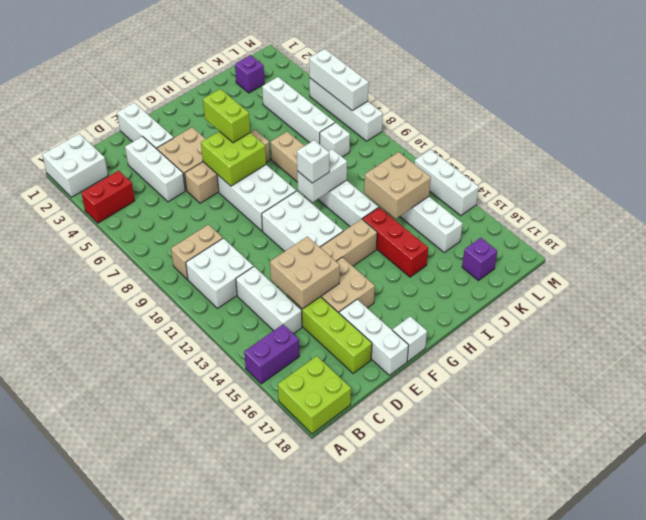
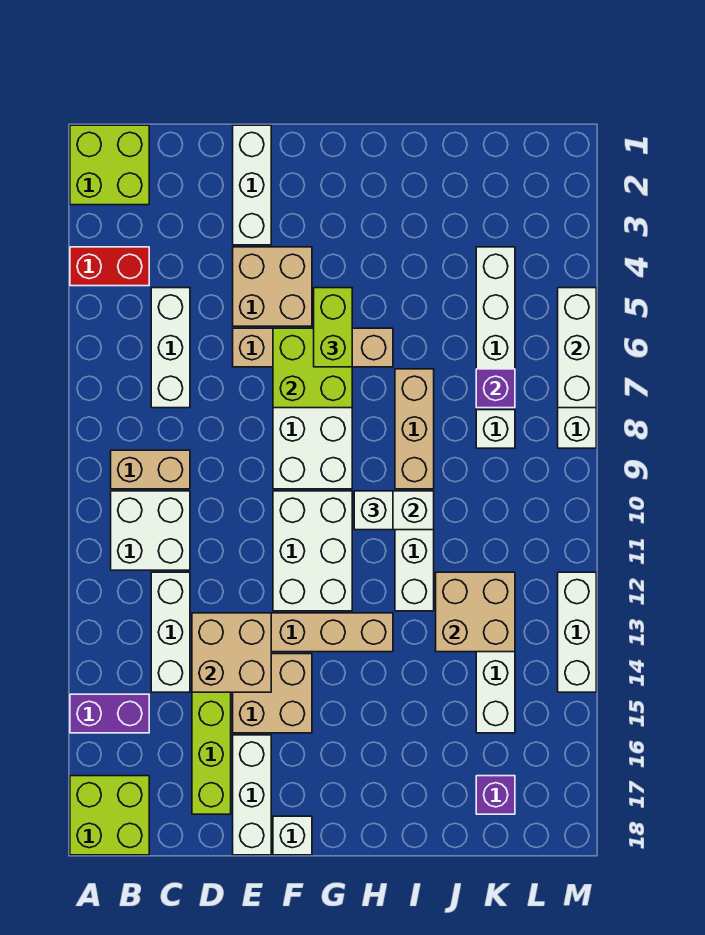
white 2x2 brick [42,134,108,197] -> lime 2x2 brick [70,125,149,205]
white 1x3 brick [125,136,185,202] -> white 1x3 brick moved to [151,288,190,408]
red 1x3 brick [363,207,428,277] -> none
purple 1x1 brick [235,55,264,93] -> purple 1x1 brick moved to [476,369,515,408]

